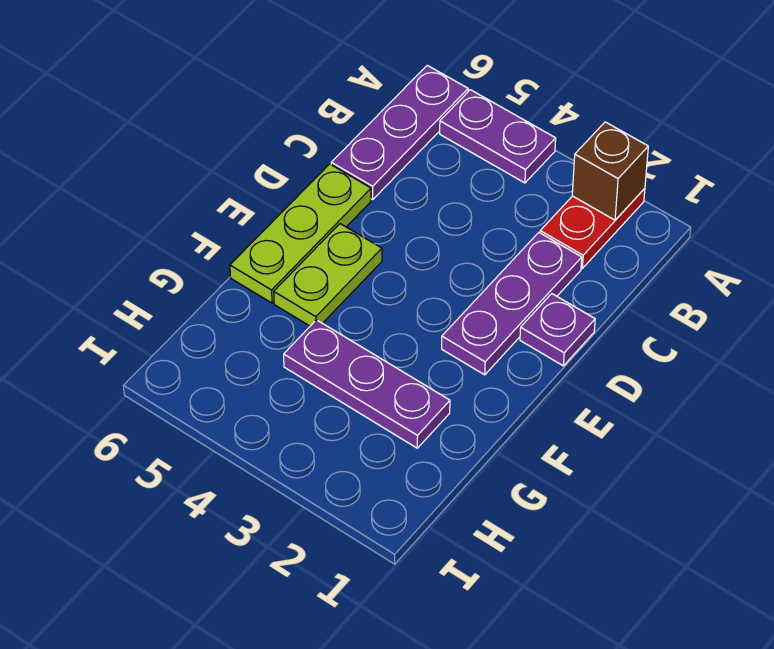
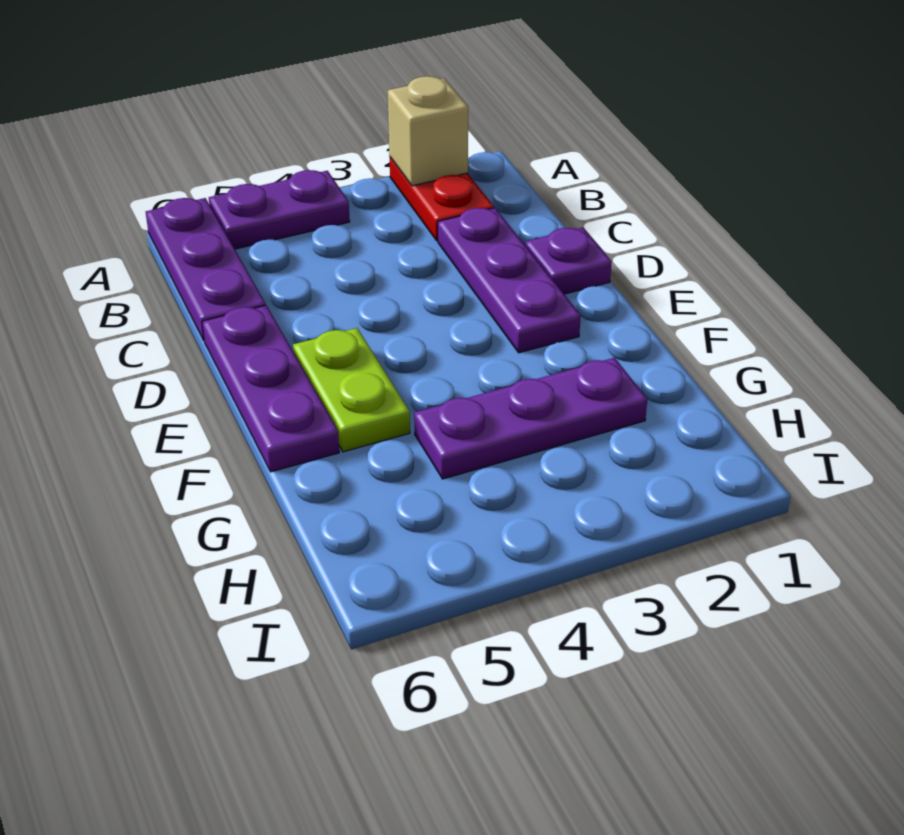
brown 1x1 brick [572,122,648,220] -> tan 1x1 brick [388,76,468,186]
lime 1x3 plate [230,164,371,303] -> purple 1x3 plate [202,305,339,472]

